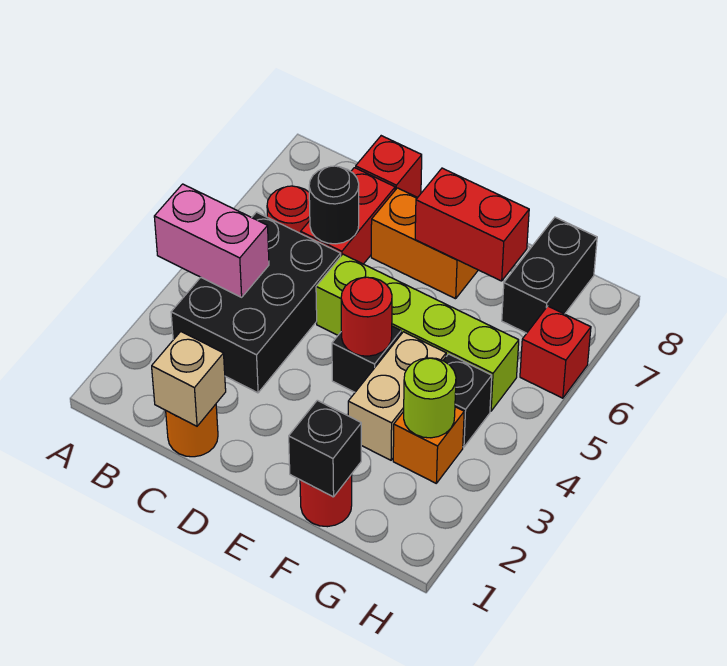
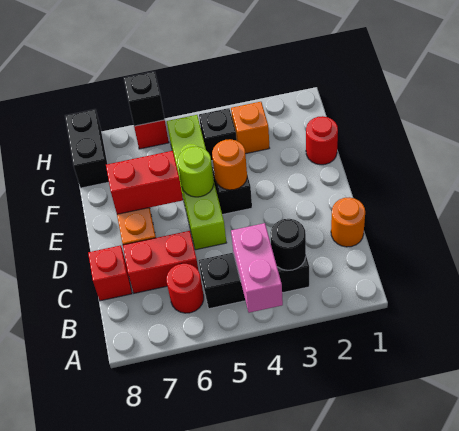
black 2x3 brick [171,212,341,393] -> black 1x3 brick [199,253,309,309]
tan 1x1 brick [152,332,226,426] -> none
black 1x1 round brick [309,166,359,244] -> black 1x1 round brick moved to [270,219,306,270]
red 1x1 round brick [341,277,392,356] -> orange 1x1 round brick [212,139,247,190]
red 1x2 brick [415,168,529,281] -> red 1x2 brick turned to [106,151,183,214]
black 1x1 brick [289,400,361,497] -> black 1x1 brick moved to [124,71,165,126]
tan 1x2 brick [348,332,446,460] -> none
lime 1x1 round brick [404,358,456,438] -> lime 1x1 round brick moved to [178,147,214,197]
black 1x2 brick [502,217,597,333] -> black 1x2 brick turned to [65,109,109,188]

